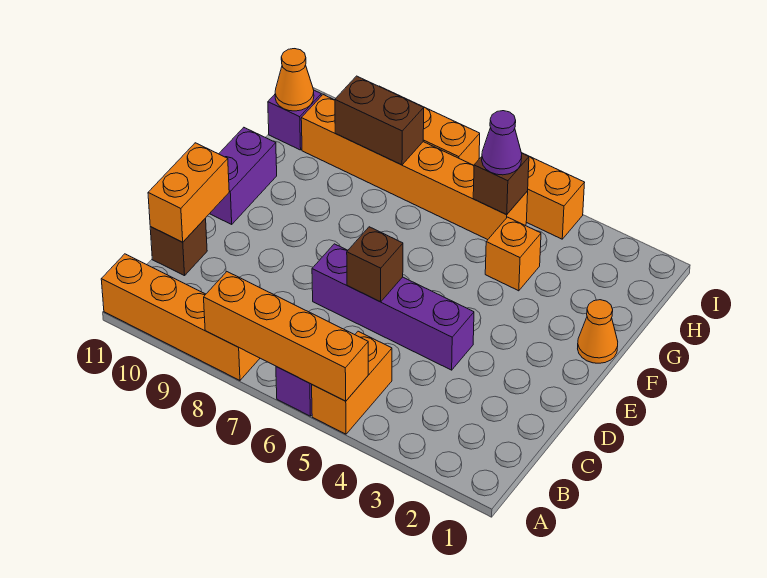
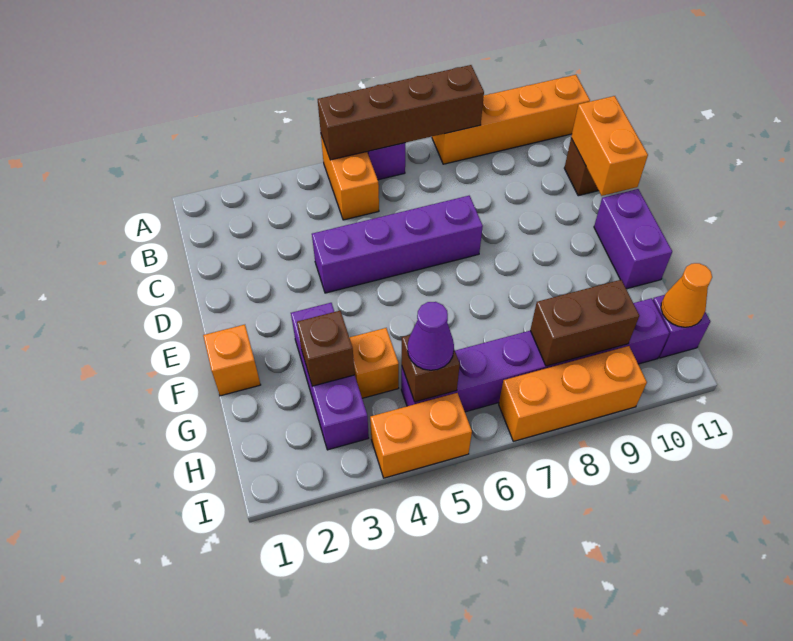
orange 1x4 brick [204,272,368,401] -> brown 1x4 brick [318,65,484,160]
brown 1x1 brick [347,227,403,302] -> brown 1x1 brick moved to [297,311,355,386]
orange 1x1 cone [578,300,618,363] -> orange 1x1 brick [203,325,261,396]
none -> purple 1x3 brick [291,303,369,450]
orange 1x6 brick [301,95,528,240] -> purple 1x6 brick [401,298,670,412]

